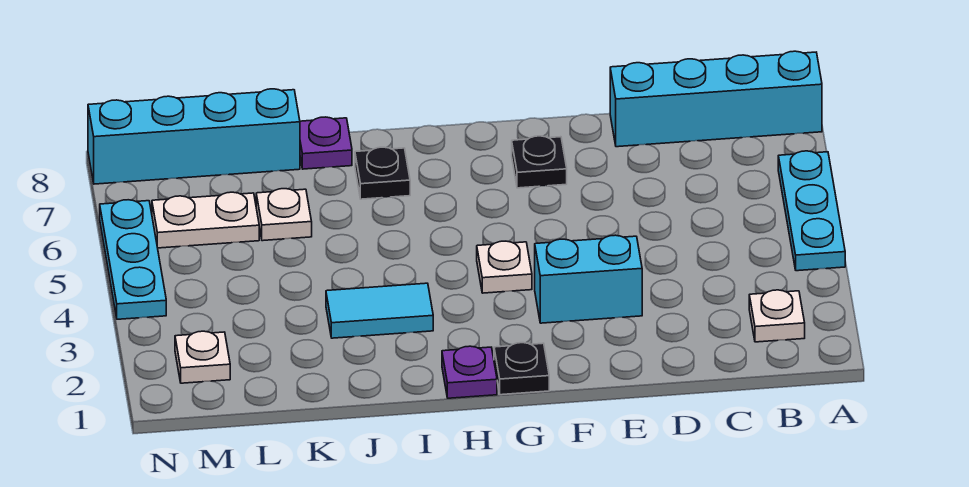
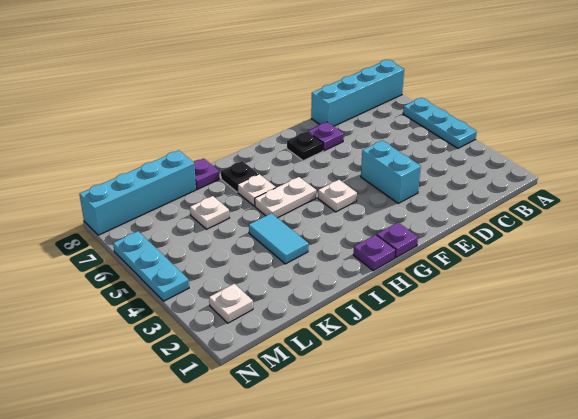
white 1x1 plate [749,290,805,342] -> white 1x1 plate moved to [238,174,276,206]
cyan 1x2 brick [535,235,642,323] -> cyan 1x2 brick turned to [361,140,421,203]
none -> purple 1x1 plate [308,122,344,151]
black 1x1 plate [494,343,549,395] -> purple 1x1 plate [377,223,418,258]
cyan 1x2 tile [326,283,433,338] -> cyan 1x2 tile turned to [249,213,308,264]
white 1x2 plate [152,192,259,248] -> white 1x2 plate moved to [255,177,316,218]

